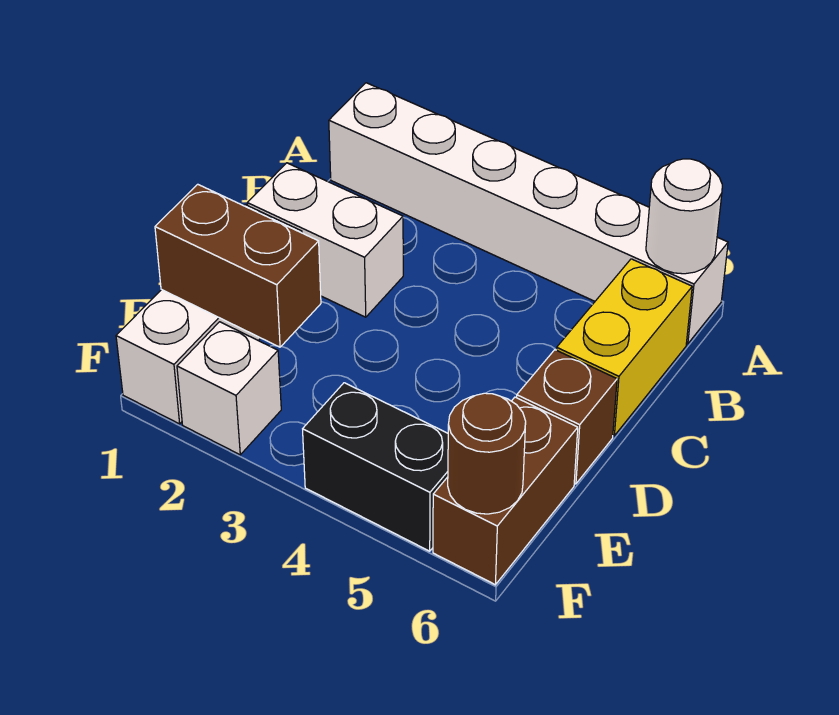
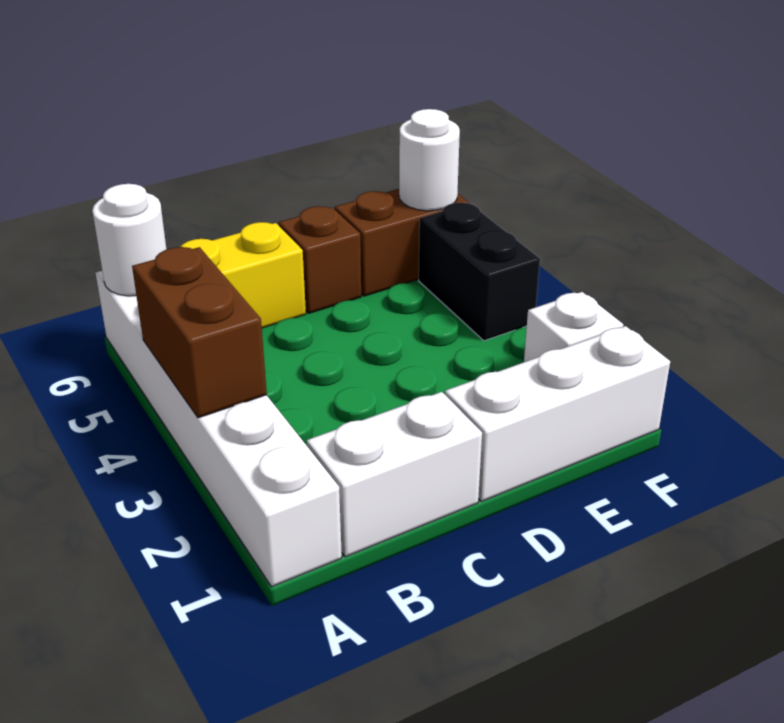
white 1x2 brick [247,163,403,317] -> white 1x2 brick turned to [307,392,482,557]
brown 1x2 brick [155,184,321,347] -> brown 1x2 brick moved to [132,247,267,418]
brown 1x1 round brick [448,393,526,514] -> white 1x1 round brick [399,109,460,211]

